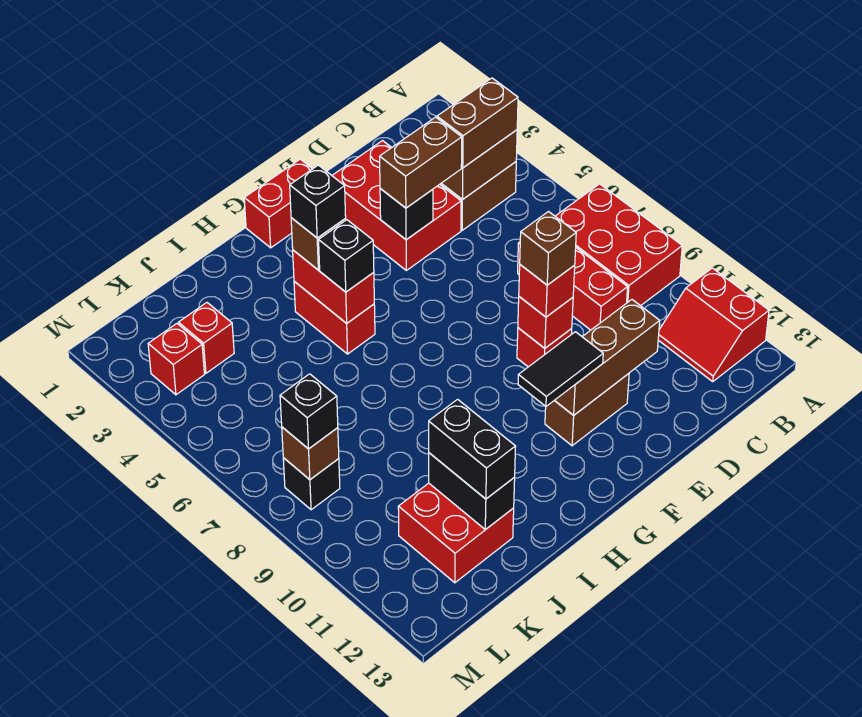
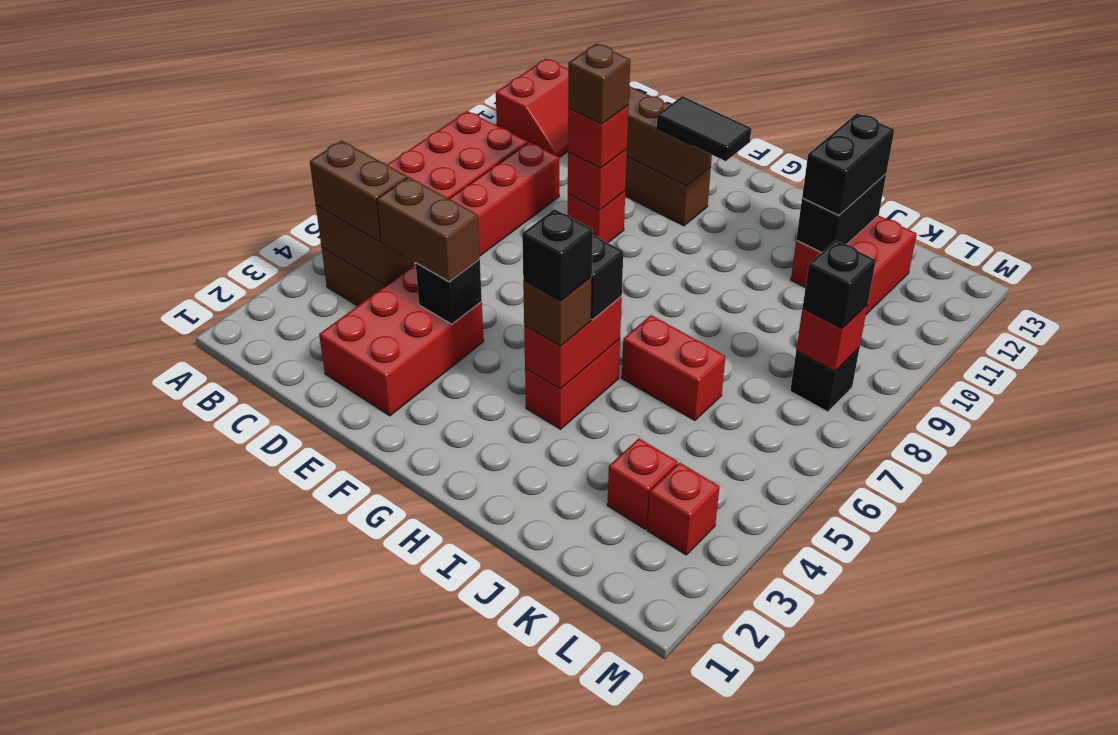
red 1x2 brick [244,159,312,248] -> red 1x2 brick moved to [622,315,726,420]
brown 1x1 brick [282,427,339,480] -> red 1x1 brick [796,306,867,372]

